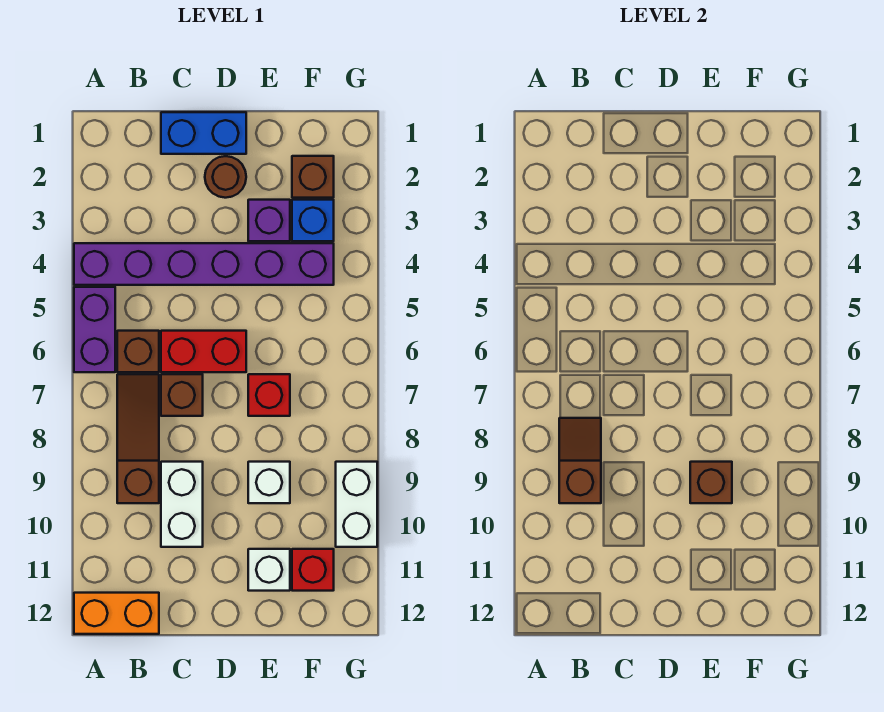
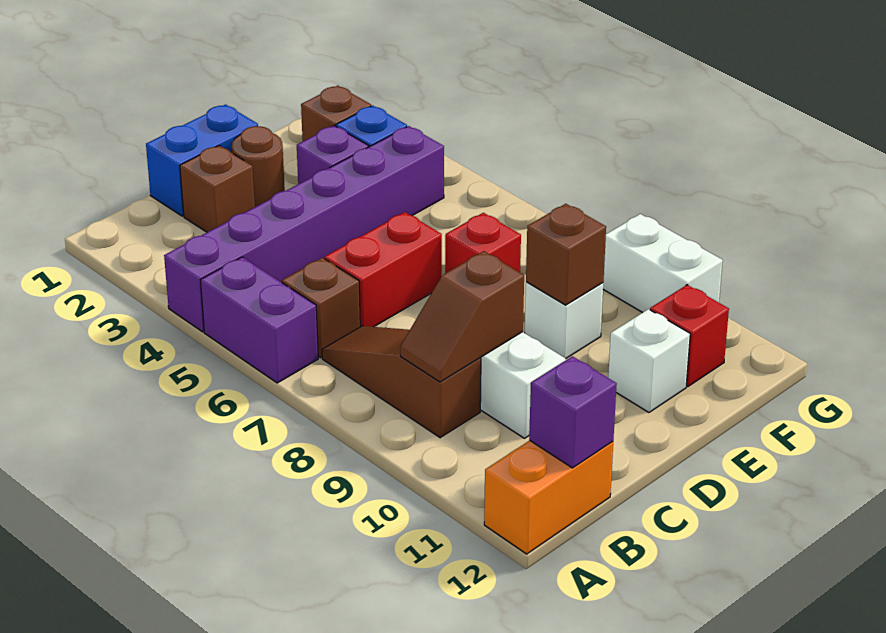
brown 1x2 slope [559,418,601,503] -> brown 1x2 slope turned to [400,251,524,382]
none -> purple 1x1 brick [529,356,617,468]
brown 1x1 brick [161,374,203,416] -> brown 1x1 brick moved to [180,145,255,232]

